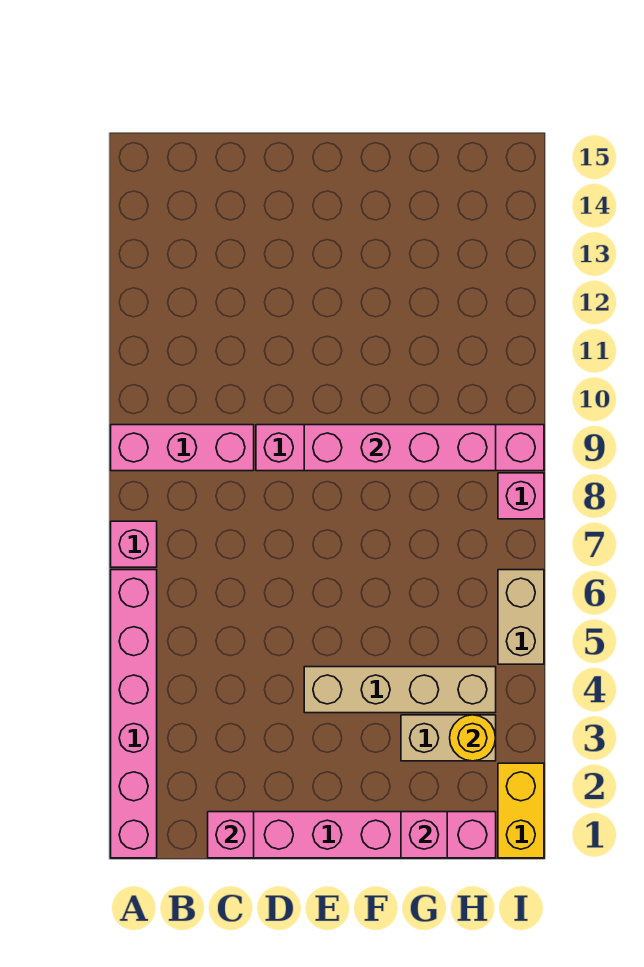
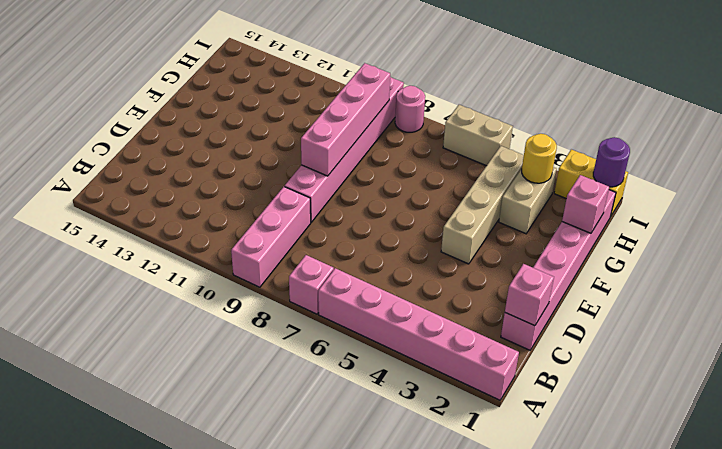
none -> purple 1x1 round brick [593,137,630,187]
pink 1x1 brick [498,473,544,519] -> pink 1x1 round brick [395,86,425,132]

